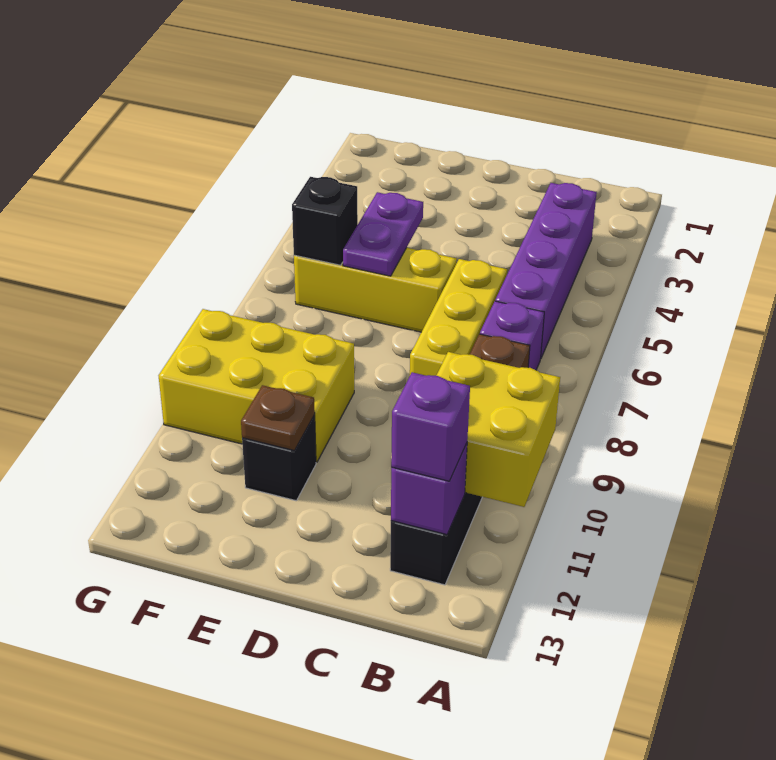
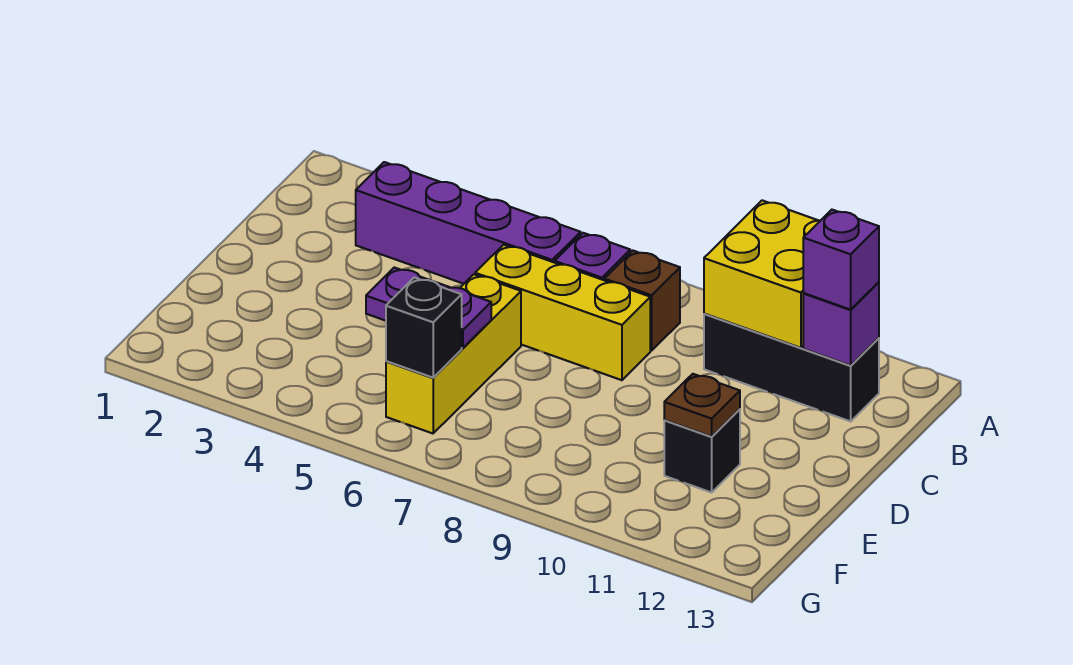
yellow 2x3 brick [158,309,354,462] -> none

